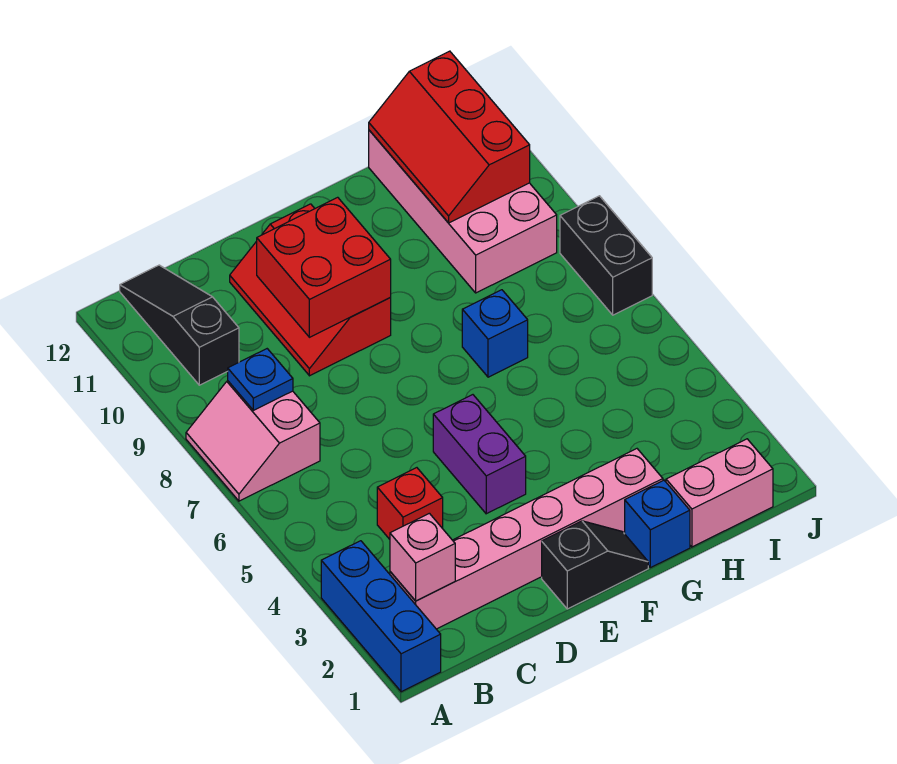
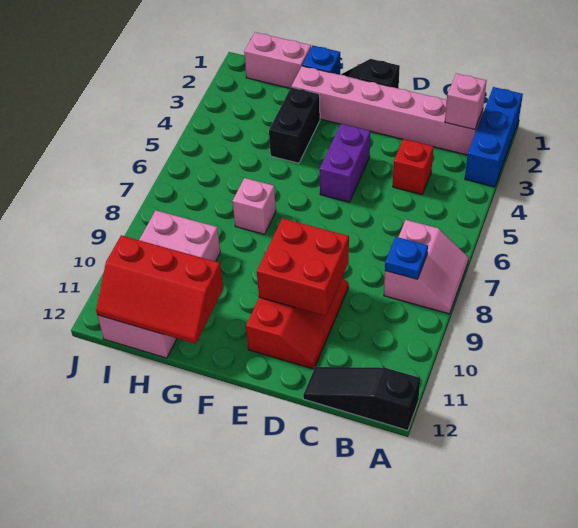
black 1x3 slope [120,265,239,385] -> black 1x3 slope turned to [303,367,420,430]
blue 1x1 brick [462,290,528,377] -> pink 1x1 brick [232,178,276,234]
red 2x3 slope [369,51,530,223] -> red 2x3 slope turned to [96,235,223,344]
black 1x2 brick [560,196,652,315] -> black 1x2 brick moved to [269,87,320,163]

